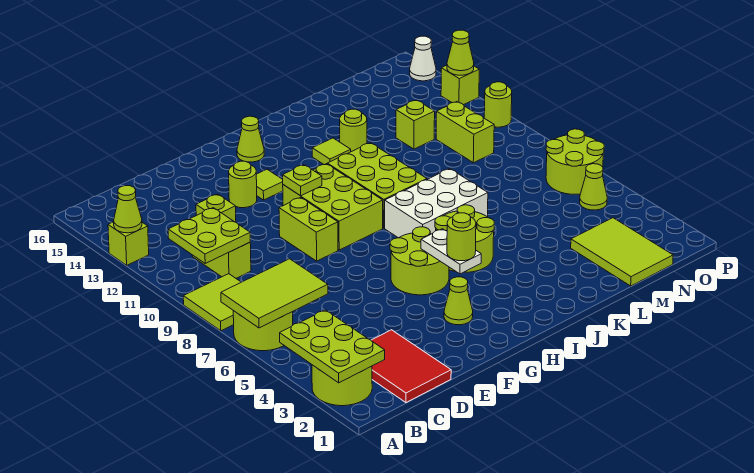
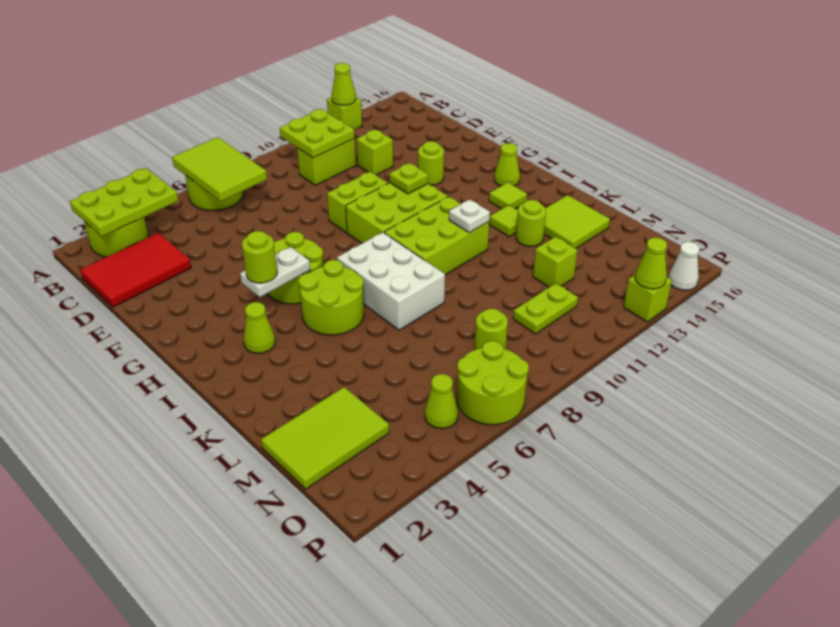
lime 2x2 tile [183,274,241,331] -> lime 2x2 tile moved to [544,195,610,248]
lime 1x1 cone [444,277,473,325] -> lime 1x1 cone moved to [244,302,275,353]
lime 1x1 tile [256,169,283,200] -> lime 1x1 tile moved to [489,182,527,209]
none -> white 1x1 plate [449,199,490,233]
lime 1x2 brick [436,102,494,163] -> lime 1x2 plate [513,283,578,334]
lime 1x1 round brick [484,82,512,127] -> lime 1x1 round brick moved to [475,309,508,349]

